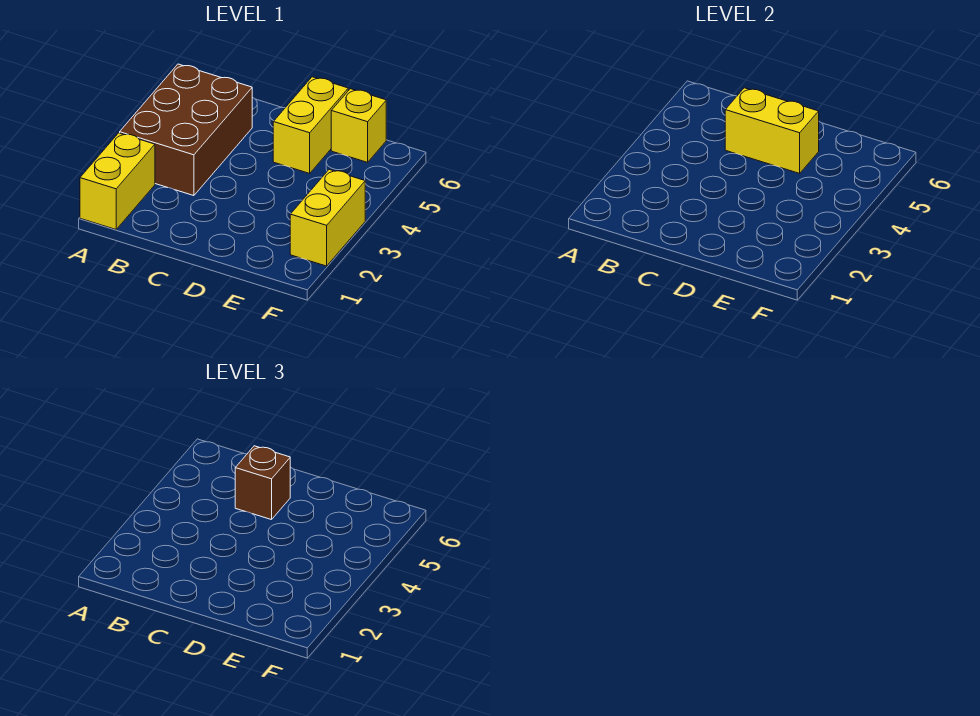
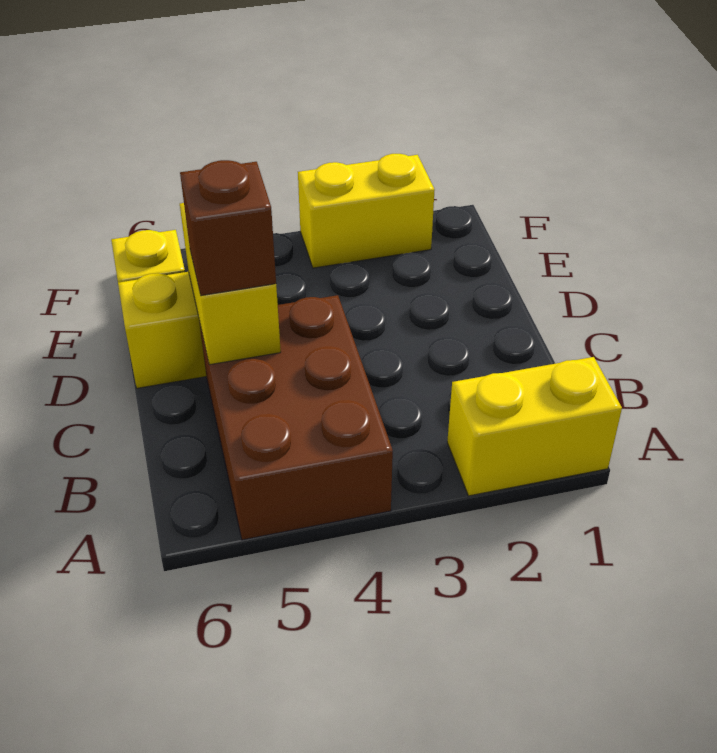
brown 2x3 brick [120,64,252,196] -> brown 2x3 brick turned to [199,295,393,540]

